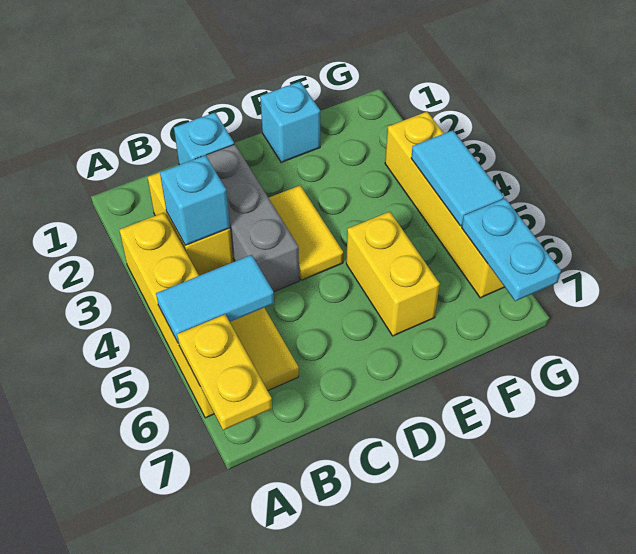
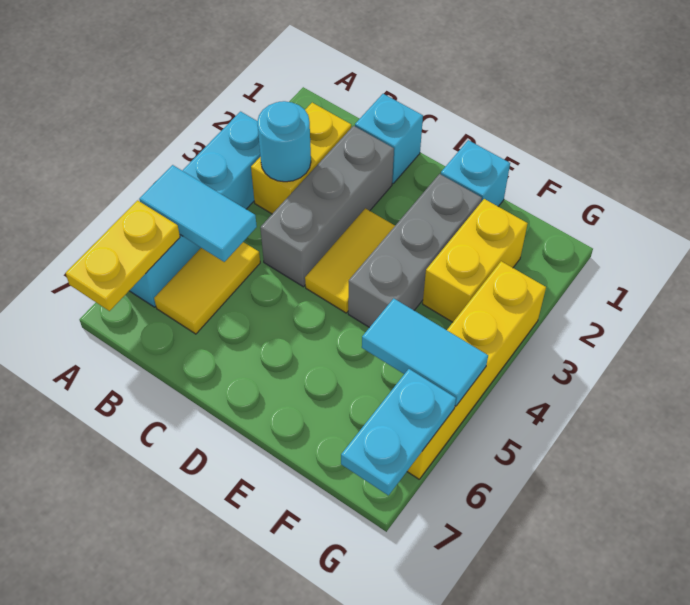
yellow 1x4 brick [119,213,214,418] -> cyan 1x4 brick [129,112,261,307]
cyan 1x1 brick [160,155,230,245] -> cyan 1x1 round brick [257,101,311,182]
none -> grey 1x3 brick [348,174,482,327]
yellow 1x2 brick [346,212,440,336] -> yellow 1x2 brick moved to [423,199,528,322]
cyan 1x2 tile [411,130,504,226] -> cyan 1x2 tile turned to [362,298,488,406]

